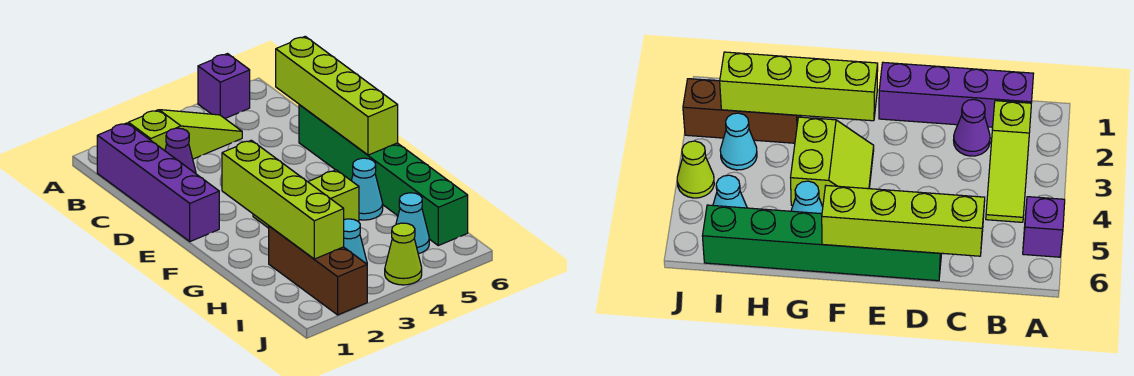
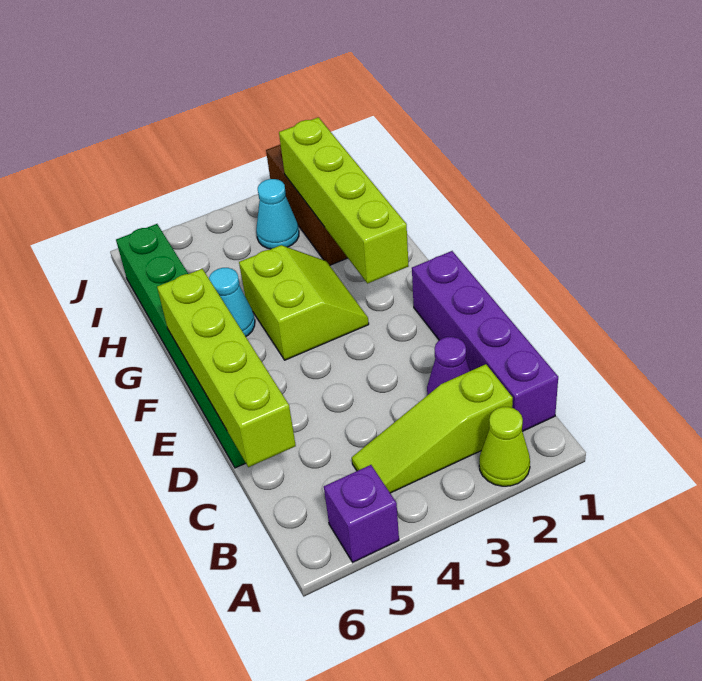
lime 2x2 slope [253,170,359,228] -> lime 2x2 slope turned to [239,245,369,360]
cyan 1x1 cone [396,193,429,254] -> none
lime 1x1 cone [385,223,422,285] -> lime 1x1 cone moved to [479,407,530,486]

